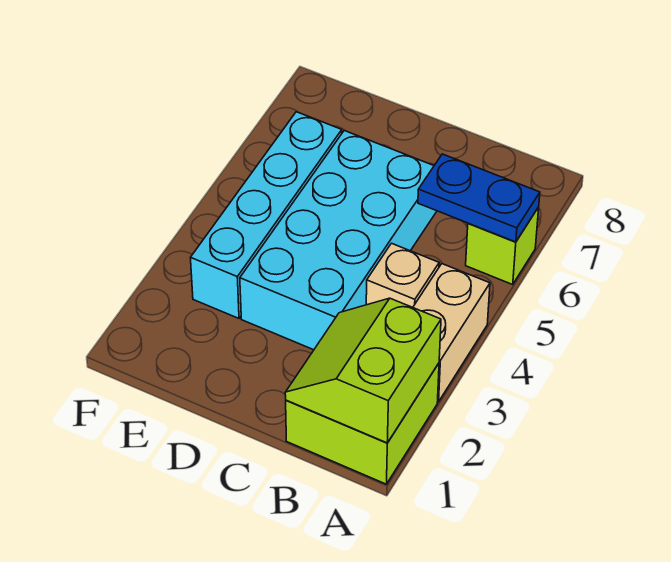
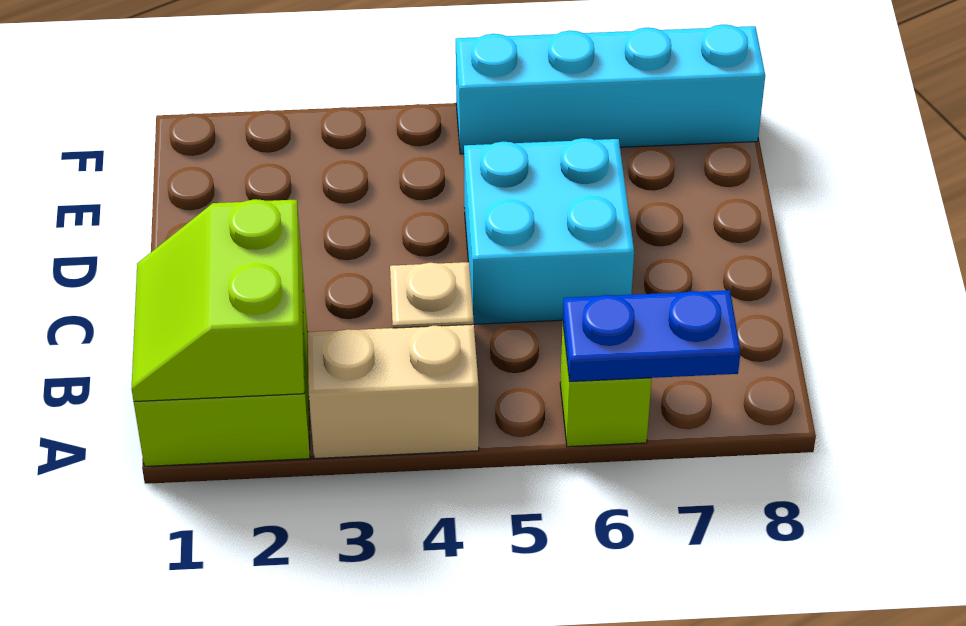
lime 2x2 slope [285,298,441,443] -> lime 2x2 slope turned to [131,199,304,402]
blue 1x2 plate [418,154,540,242] -> blue 1x2 plate turned to [563,290,741,382]
cyan 2x4 brick [240,130,437,350] -> cyan 2x2 brick [464,138,634,324]
cyan 1x4 brick [191,112,342,318] -> cyan 1x4 brick moved to [456,24,765,154]

